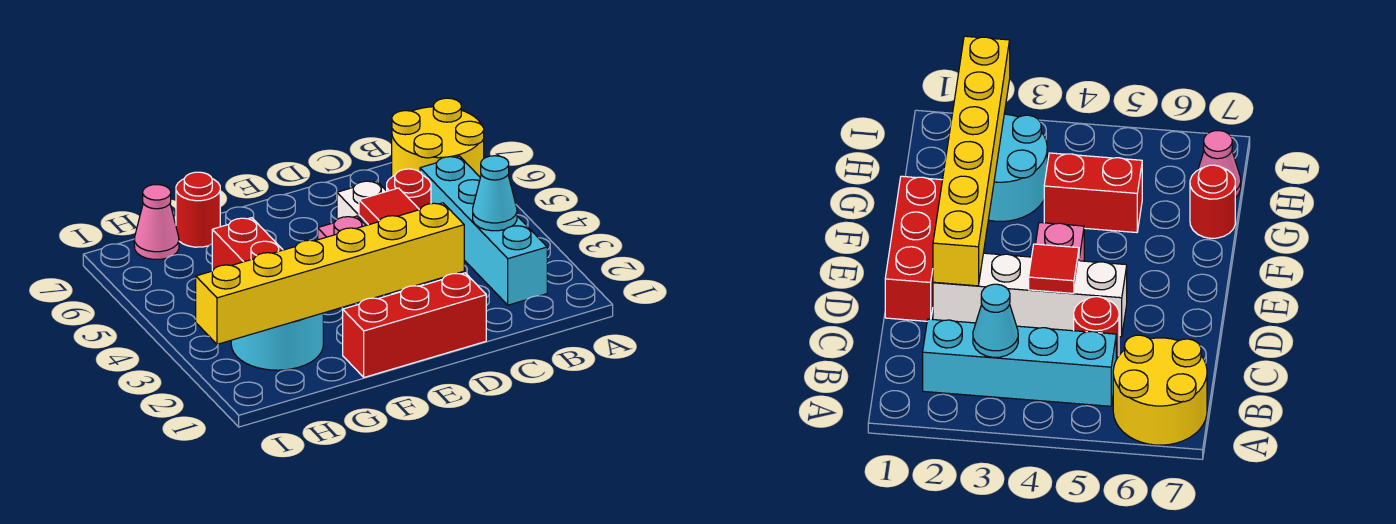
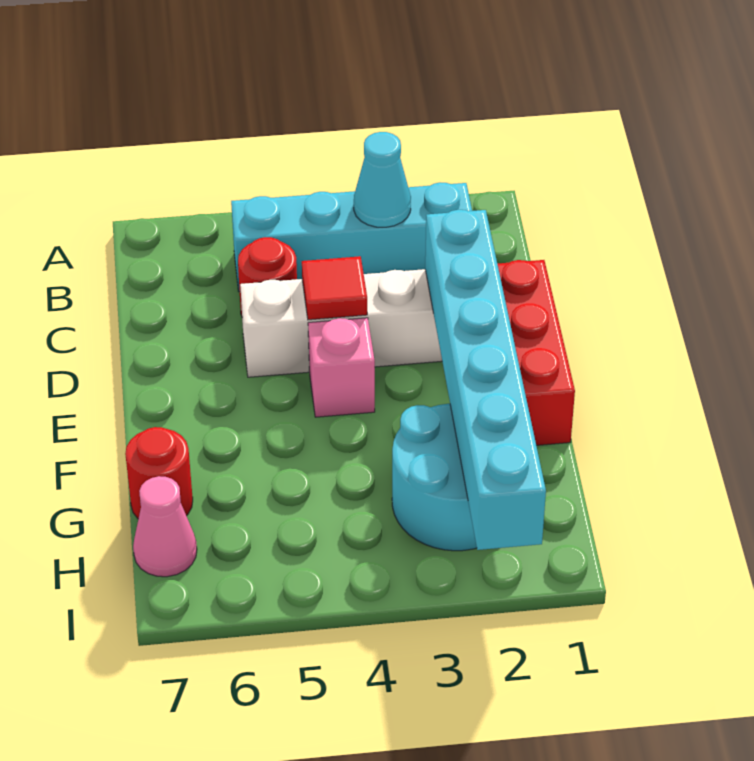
yellow 2x2 round brick [392,98,484,177] -> none
yellow 1x6 brick [196,203,464,344] -> cyan 1x6 brick [425,210,546,550]
red 1x2 brick [212,218,283,271] -> none

